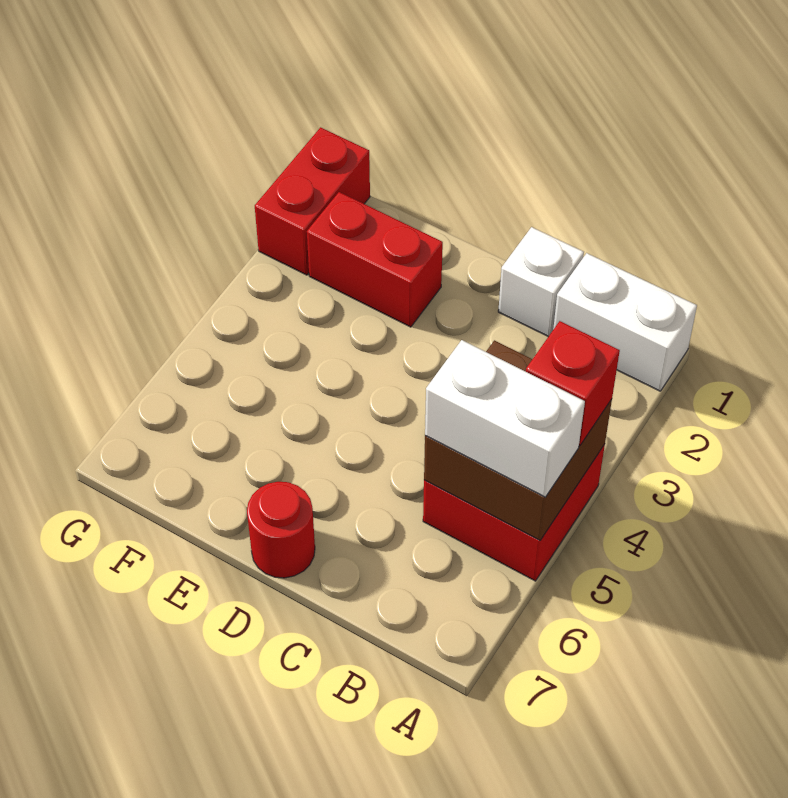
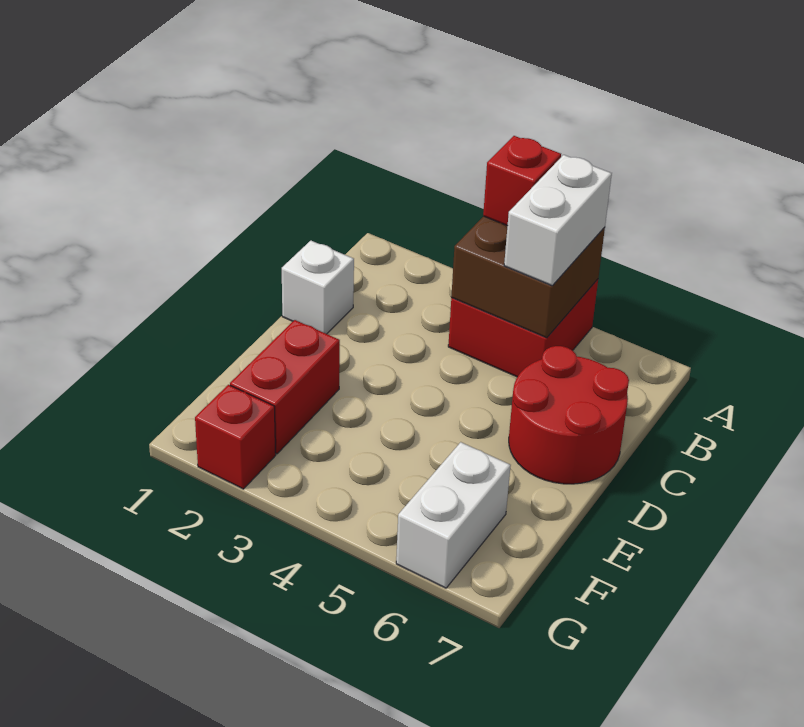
white 1x2 brick [553,253,697,391] -> white 1x2 brick moved to [396,442,511,588]
red 1x1 round brick [247,482,315,578] -> red 2x2 round brick [509,346,629,484]
red 1x2 brick [255,127,370,275] -> red 1x1 brick [195,385,276,489]

